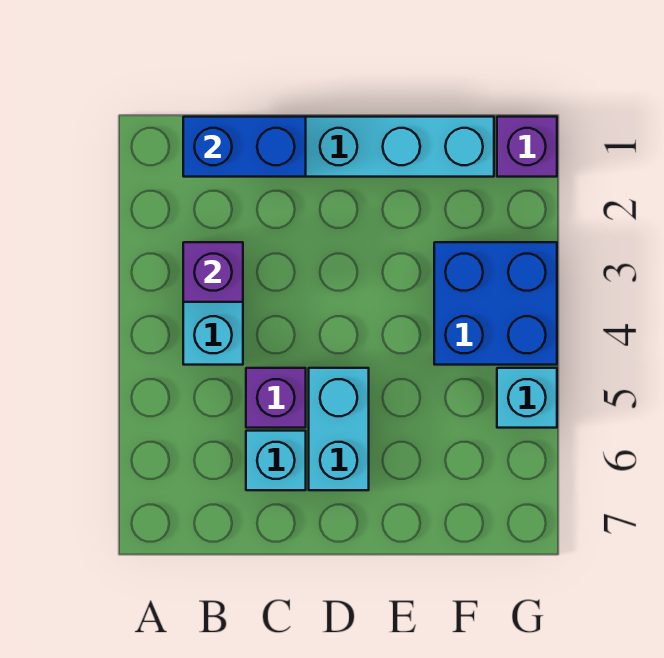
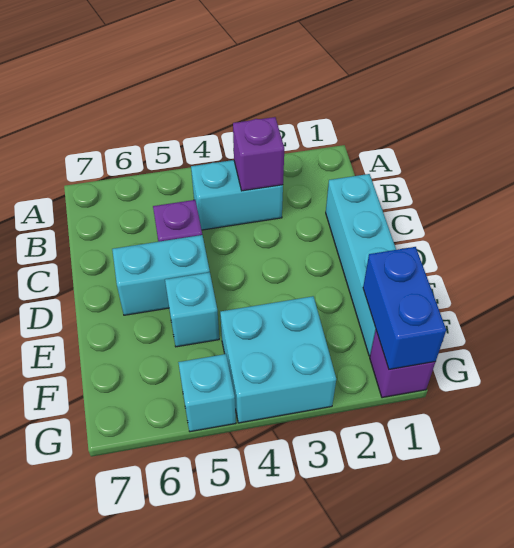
blue 1x2 brick [183,117,306,177] -> blue 1x2 brick moved to [363,247,446,370]
cyan 1x1 brick [246,431,306,490] -> cyan 1x1 brick moved to [165,272,219,347]
blue 2x2 brick [434,242,557,365] -> cyan 2x2 brick [220,296,336,423]

